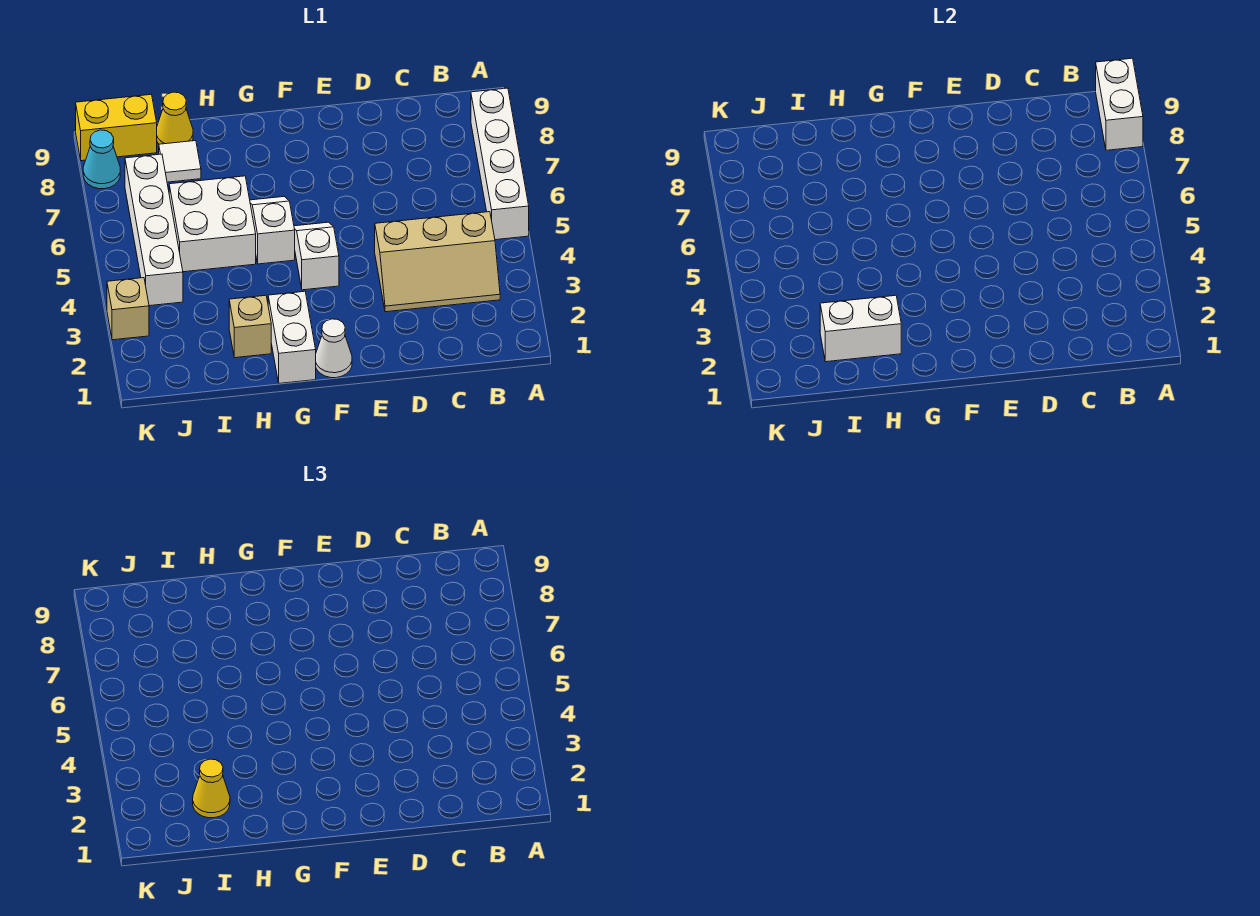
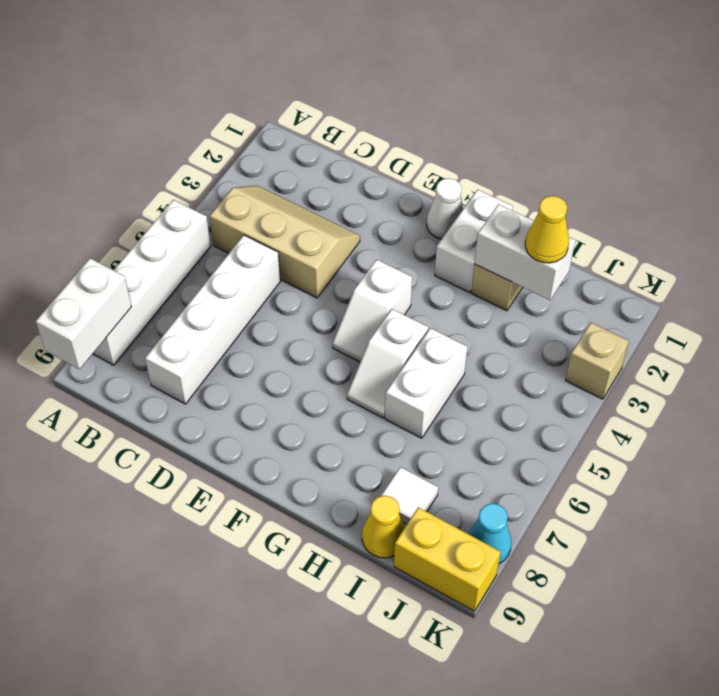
white 2x2 brick [169,176,256,272] -> white 1x2 brick [385,328,467,438]
white 1x4 brick [125,154,183,306] -> white 1x4 brick moved to [145,235,280,404]

